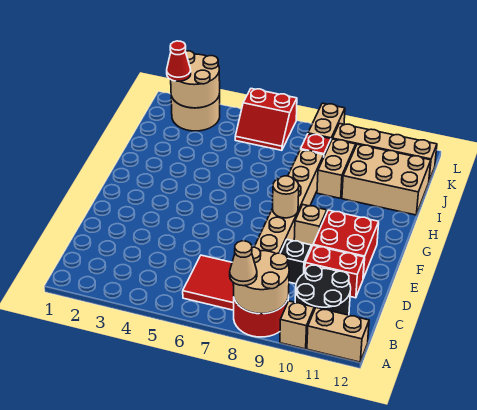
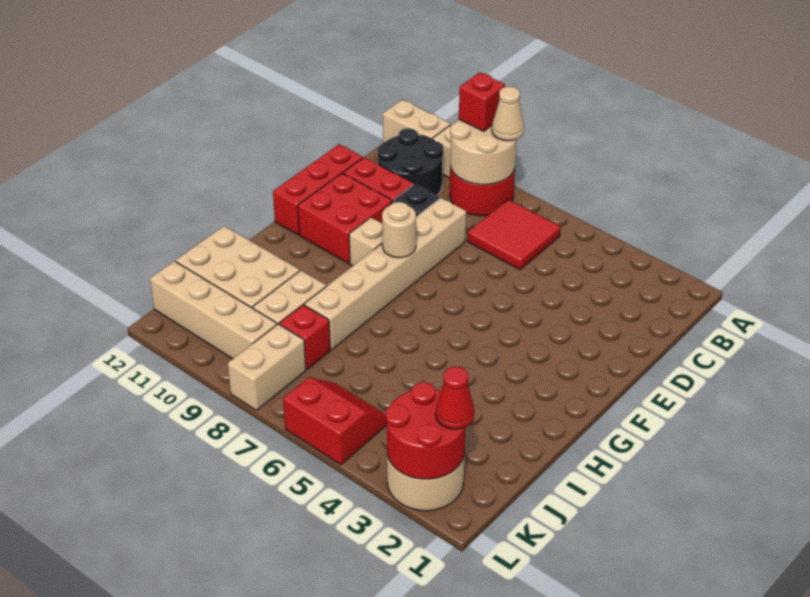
none -> red 1x1 brick [459,72,505,131]
none -> red 1x3 brick [273,144,363,235]
tan 2x2 round brick [171,51,220,108] -> red 2x2 round brick [386,382,466,479]

